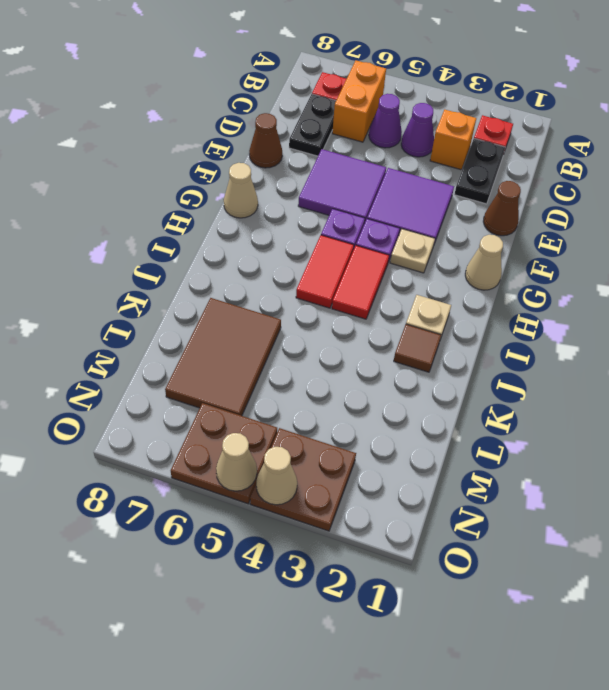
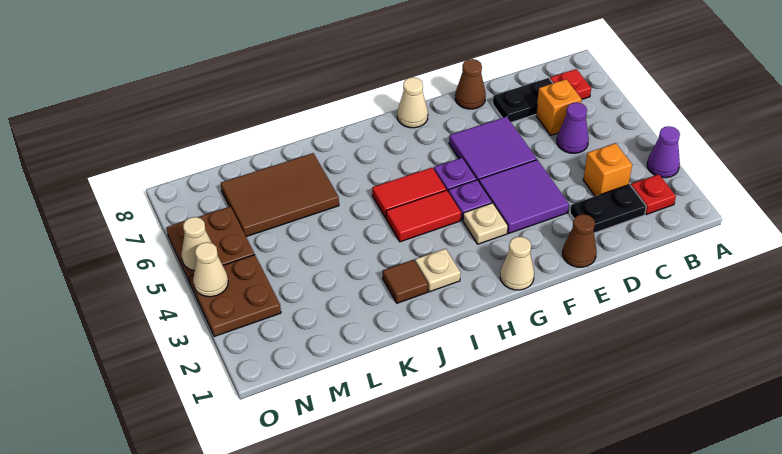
orange 1x2 brick [332,61,386,142] -> orange 1x1 brick [536,79,582,135]
purple 1x1 cone [401,103,434,157] -> purple 1x1 cone moved to [647,126,680,178]

